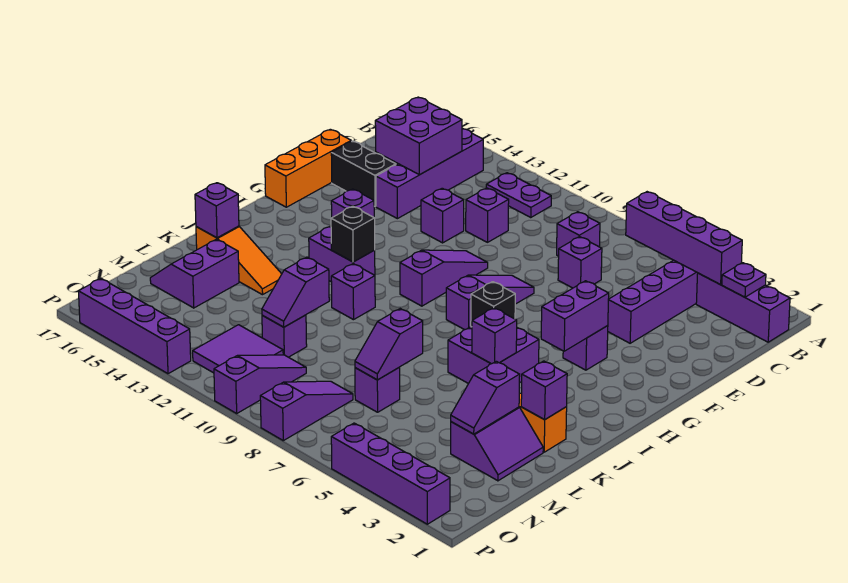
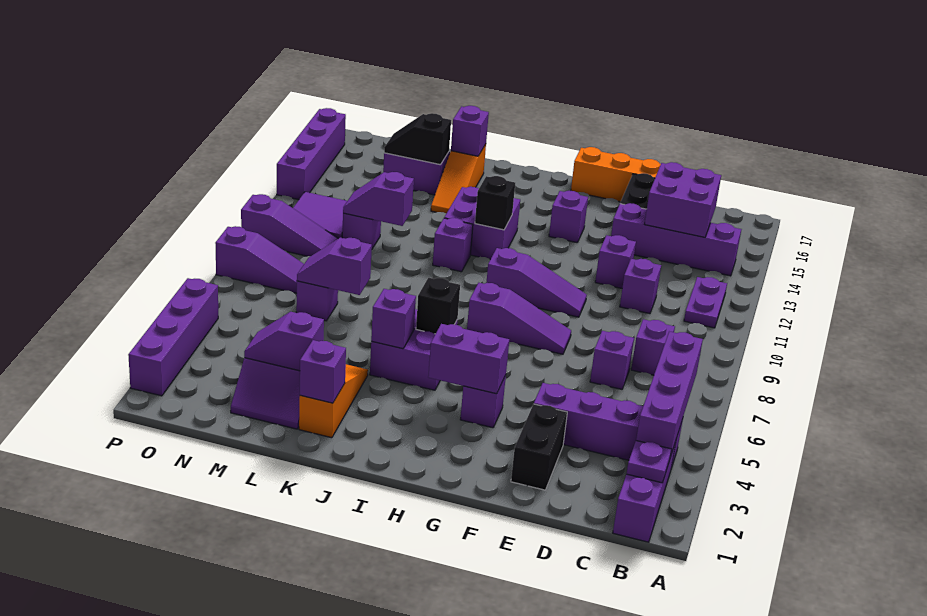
none -> black 1x2 brick [511,404,567,490]
purple 1x2 brick [309,226,375,282] -> purple 2x2 brick [444,187,520,259]
none -> black 1x2 slope [384,113,451,165]

